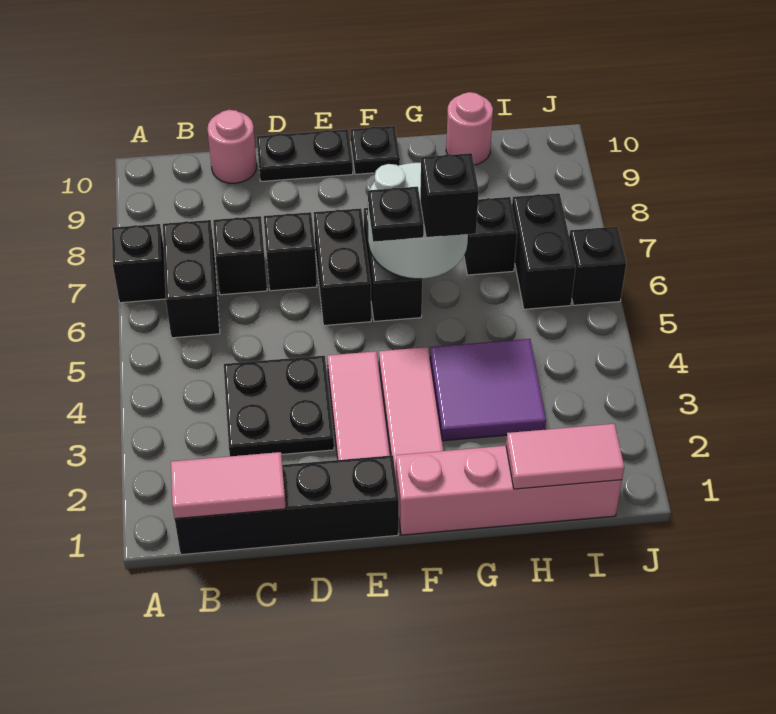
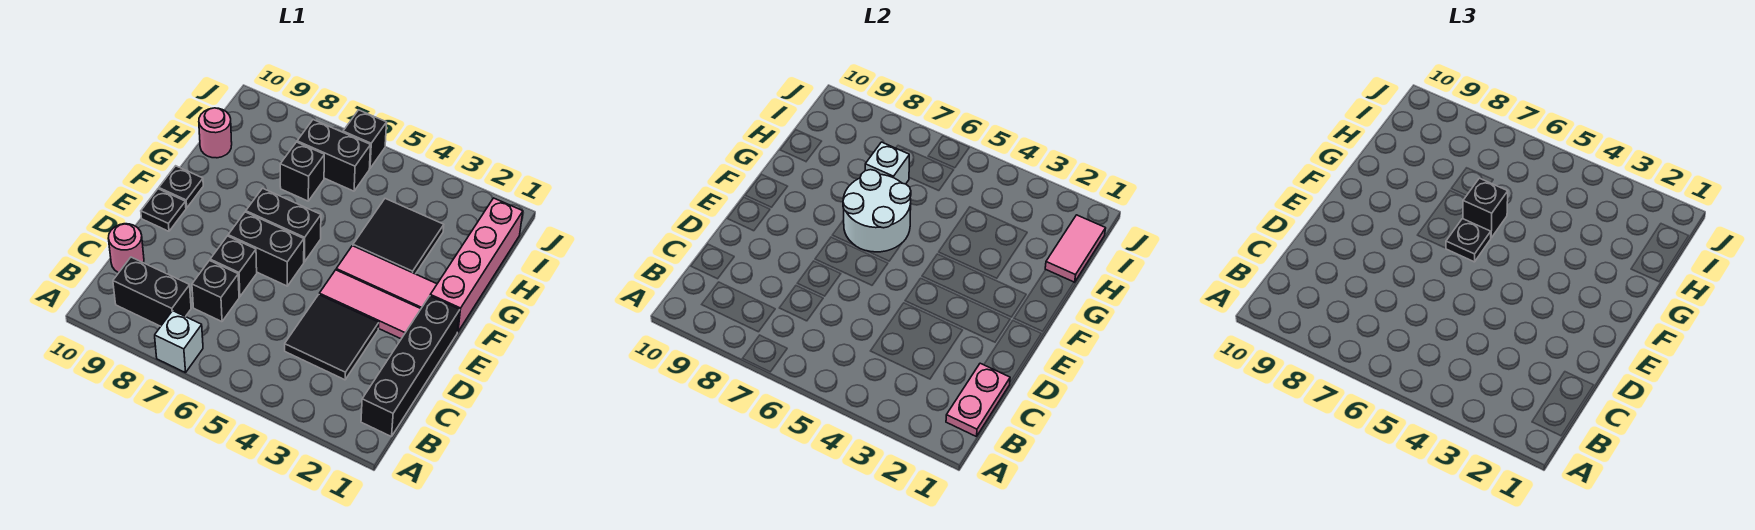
black 1x1 brick [112,224,166,303] -> white 1x1 brick [155,311,203,373]
pink 1x2 tile [171,452,286,519] -> pink 1x2 plate [946,363,1010,437]
black 1x2 brick [163,220,220,338] -> black 1x2 brick moved to [113,257,191,326]
black 2x2 plate [224,356,334,456] -> black 2x2 tile [285,295,379,380]
black 1x2 plate [257,129,353,181] -> black 1x1 plate [141,189,186,231]
purple 2x2 tile [430,339,546,441] -> black 2x2 tile [353,199,444,274]
none -> white 1x1 brick [865,142,909,184]

